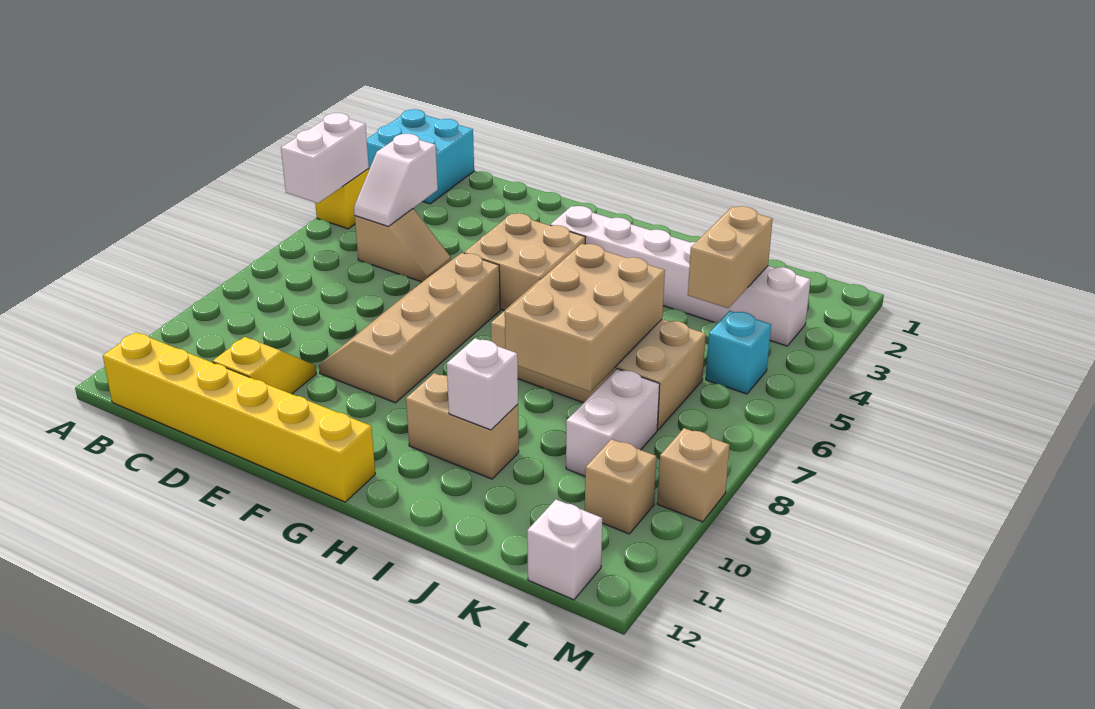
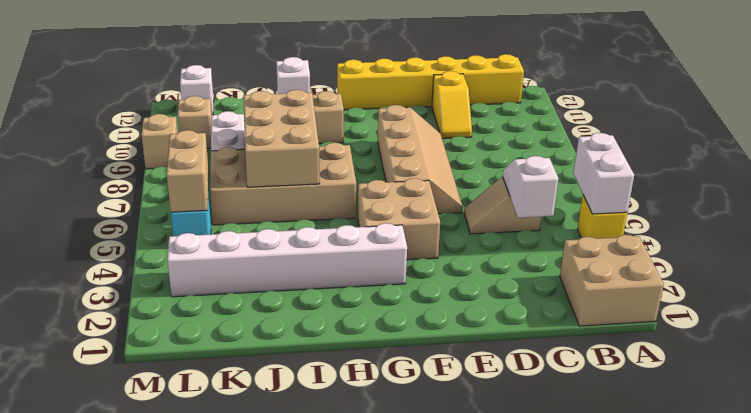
cyan 2x2 brick [367,109,474,204] -> tan 2x2 brick [560,235,664,326]
tan 1x2 brick [688,206,773,308] -> tan 1x2 brick moved to [167,130,209,212]

